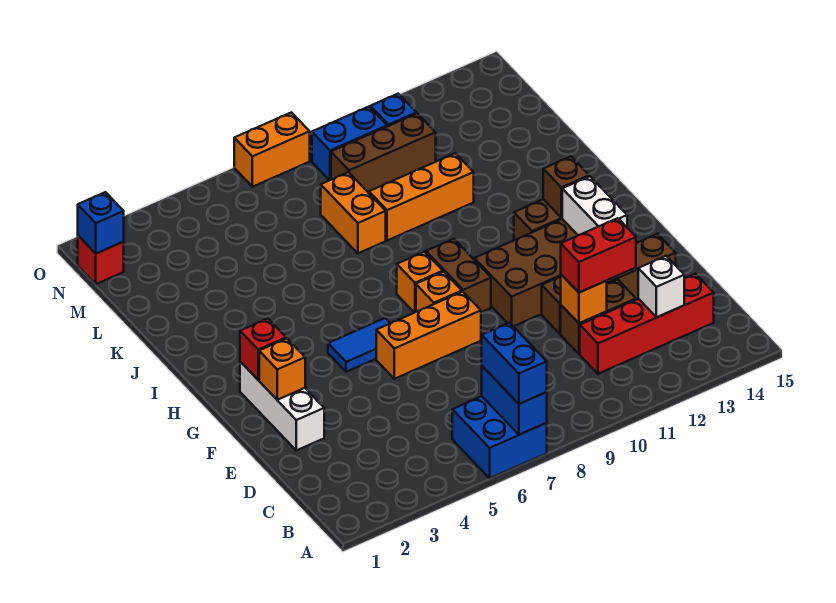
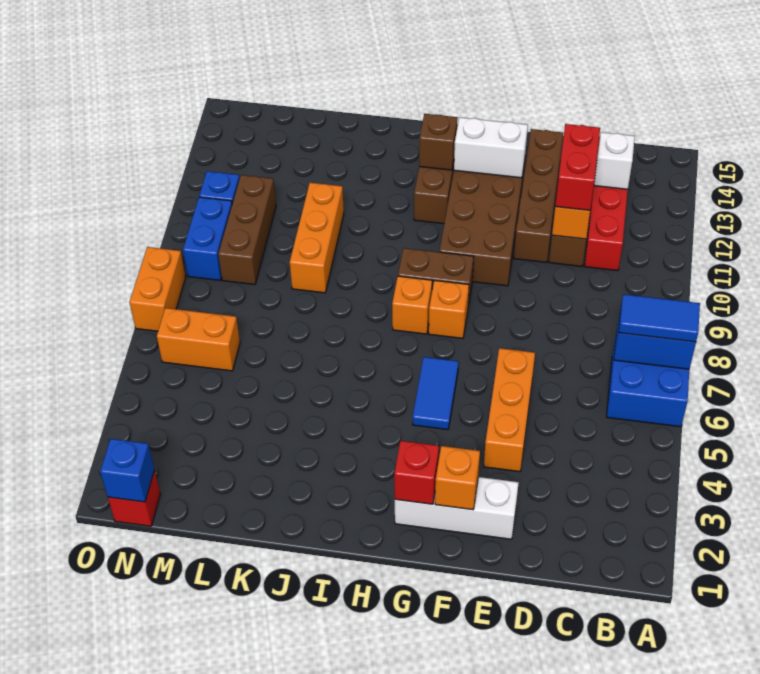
blue 1x2 brick [482,323,547,404] -> blue 1x2 tile [619,294,700,342]
orange 1x3 brick [376,292,481,379] -> orange 1x3 brick moved to [484,348,535,472]
orange 1x2 brick [321,172,386,253] -> orange 1x2 brick moved to [157,308,240,371]

